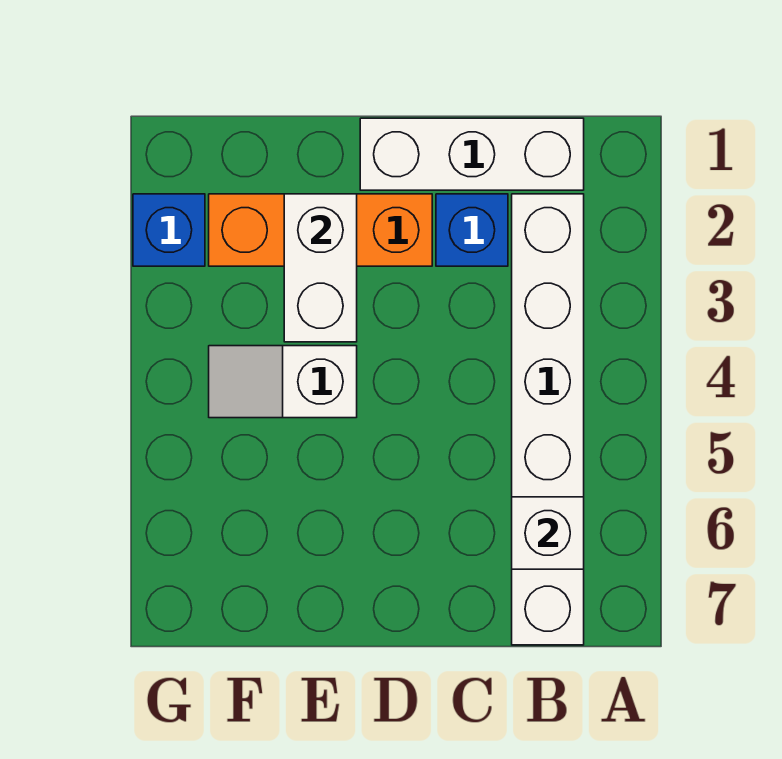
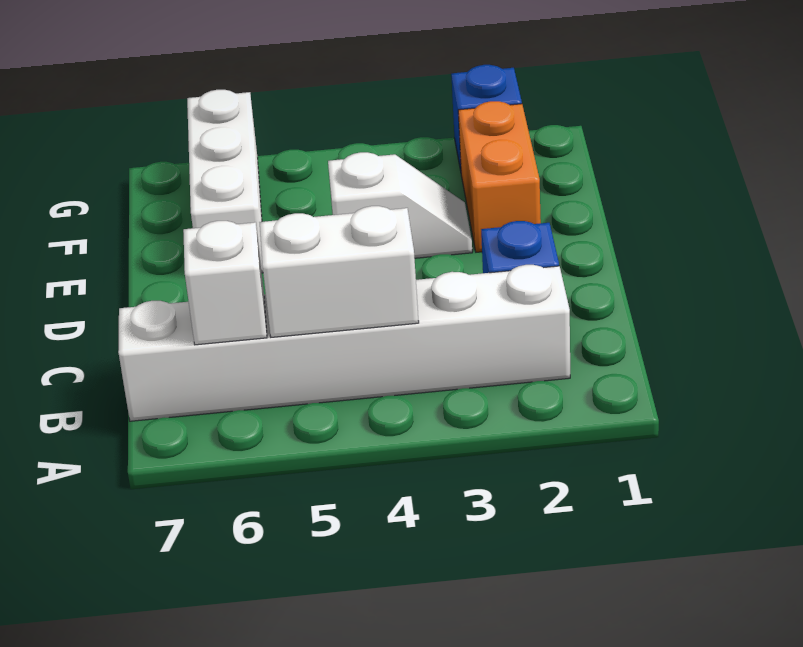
white 1x3 brick [360,118,584,190] -> white 1x3 brick moved to [187,90,263,273]
orange 1x3 brick [209,194,432,266] -> orange 1x2 brick [458,101,541,252]
white 1x2 brick [284,194,357,342] -> white 1x2 brick moved to [260,206,419,337]
white 1x2 slope [209,346,357,418] -> white 1x2 slope turned to [328,152,472,258]

